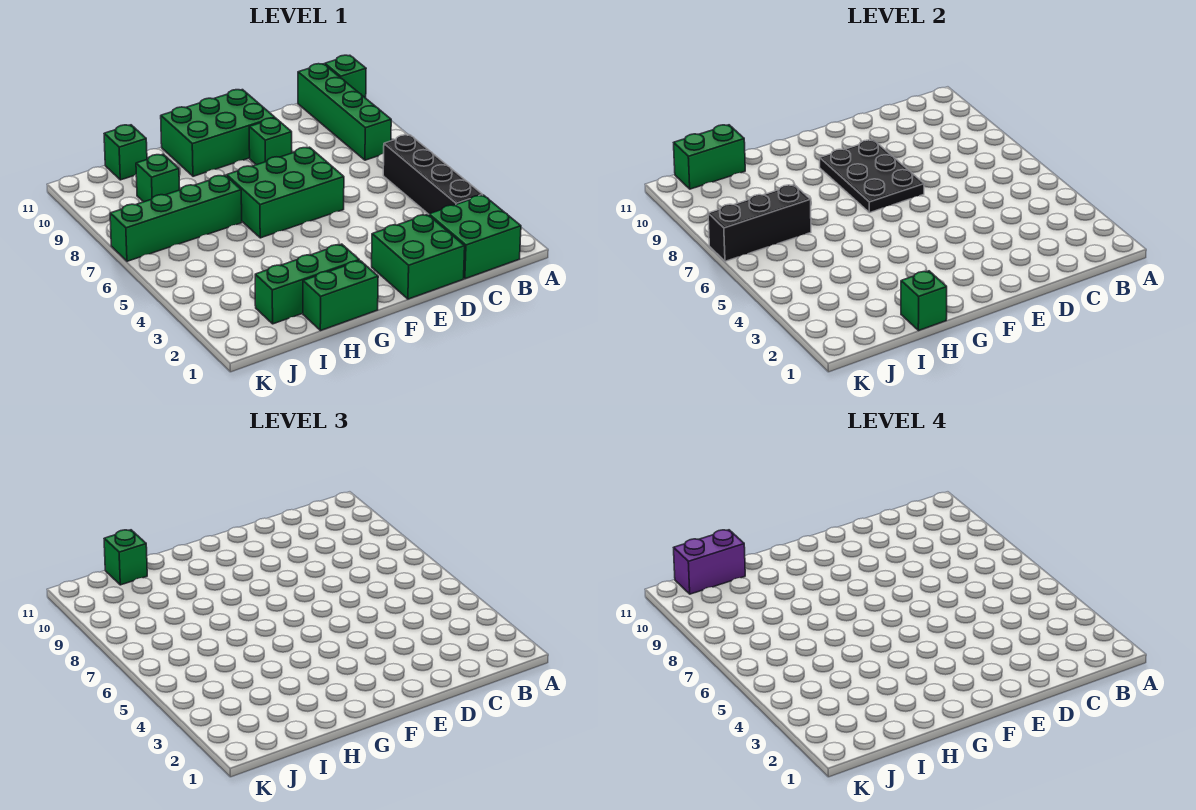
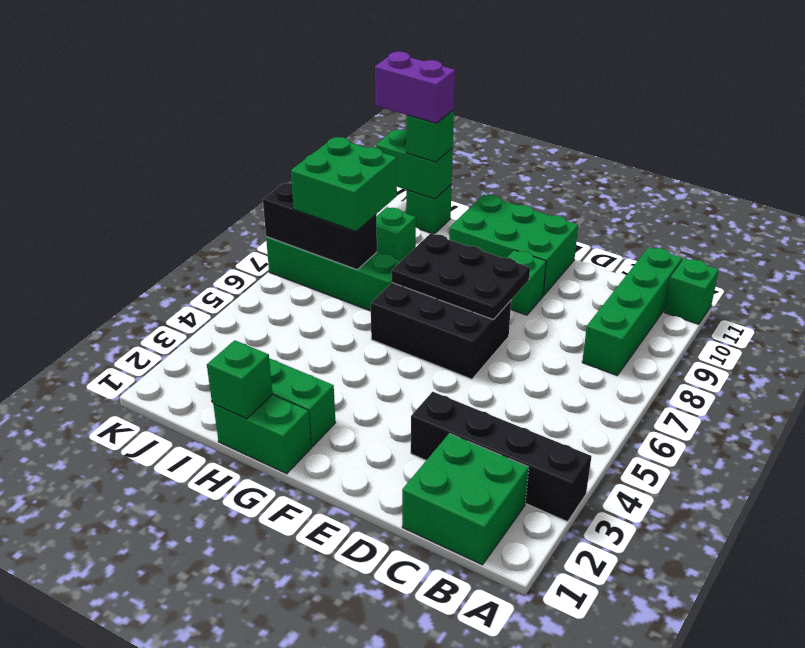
black 1x4 brick [383,135,483,214] -> black 1x4 brick turned to [411,392,592,522]
green 2x2 brick [372,215,465,299] -> green 2x2 brick moved to [291,137,397,231]
green 2x3 brick [227,147,344,238] -> black 2x3 brick [371,283,511,379]
black 2x3 plate [820,140,924,213] -> black 2x3 plate turned to [392,233,530,320]

